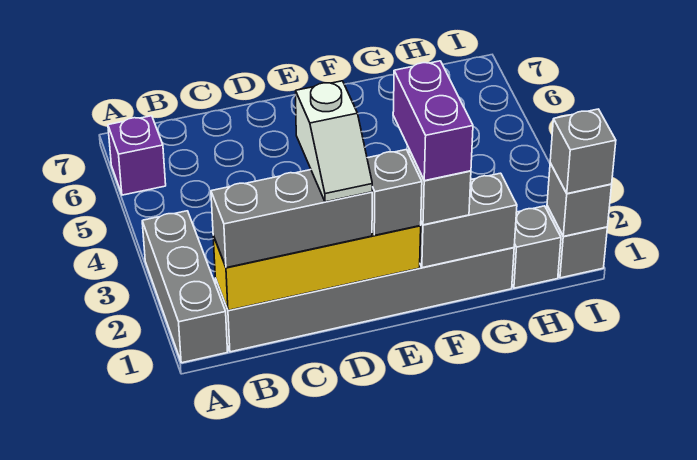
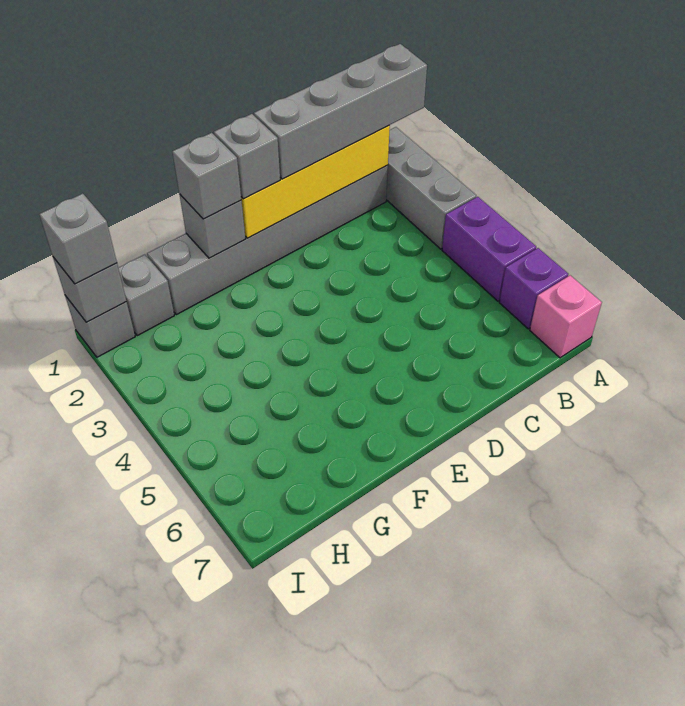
none -> pink 1x1 brick [530,275,602,358]
grey 1x3 brick [211,170,372,268] -> grey 1x4 brick [254,44,427,179]
white 1x2 slope [296,81,372,202] -> none
grey 1x2 brick [420,173,517,268] -> grey 1x1 brick [179,194,245,258]
purple 1x2 brick [393,61,473,181] -> purple 1x2 brick moved to [442,197,536,301]

